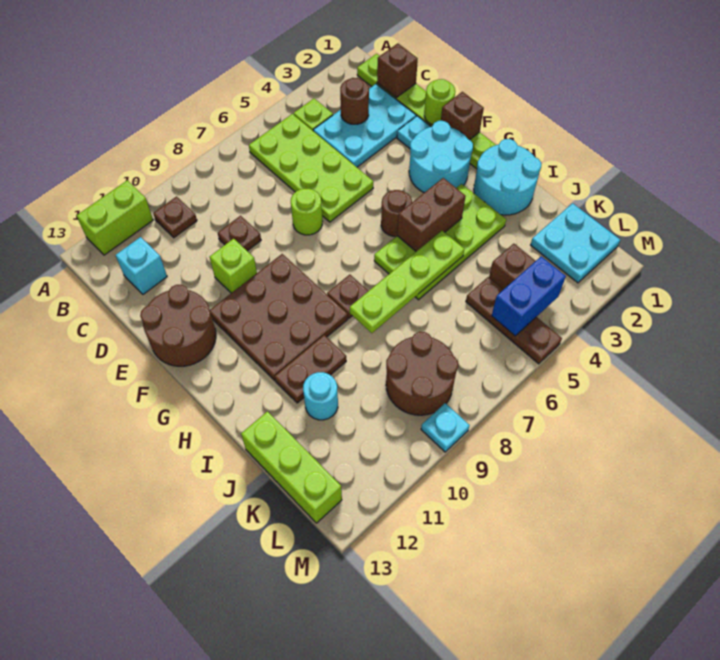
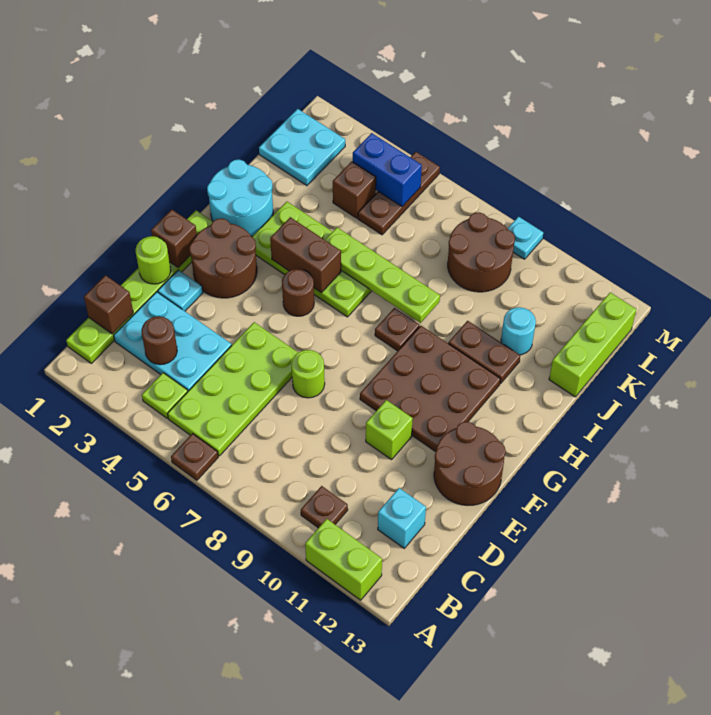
brown 1x1 plate [218,216,261,251] -> brown 1x1 plate moved to [171,434,218,480]
cyan 2x2 round brick [409,121,473,193] -> brown 2x2 round brick [189,218,257,298]

